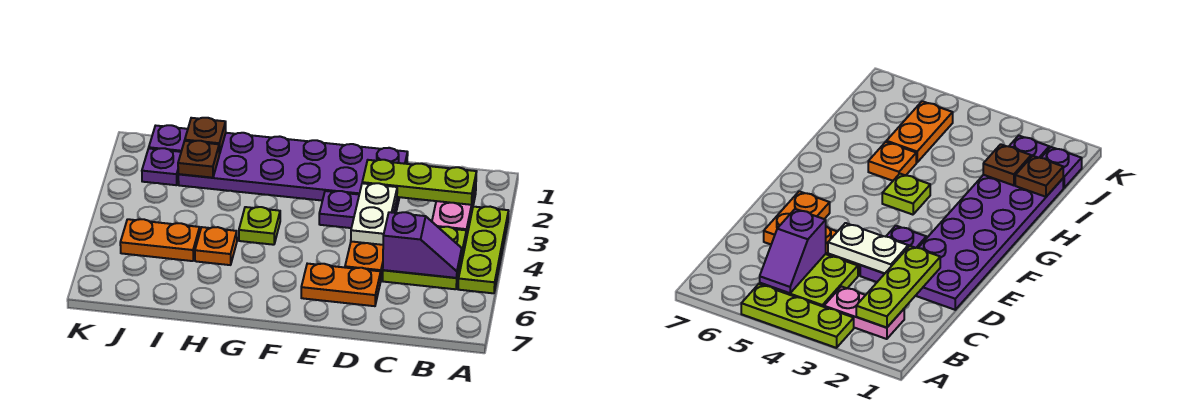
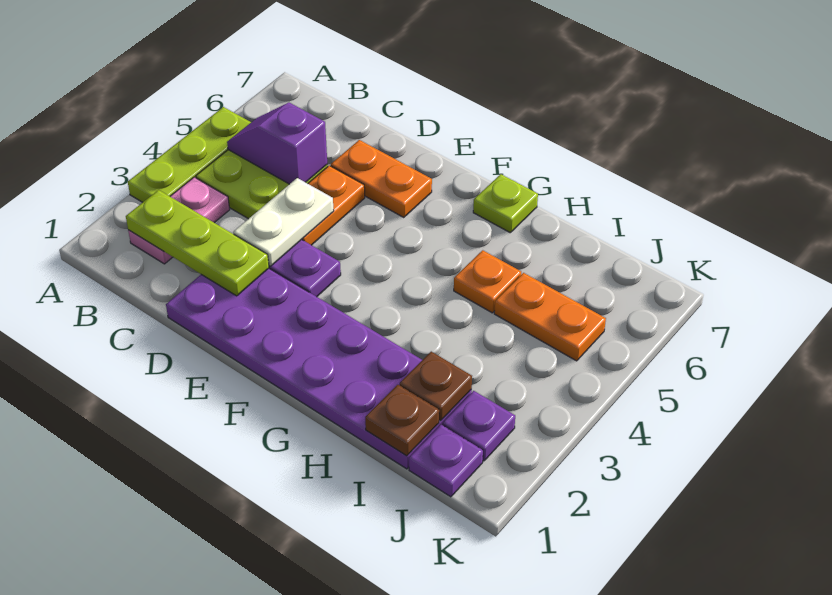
lime 1x1 plate [239,207,280,245] -> lime 1x1 plate moved to [473,174,538,232]

